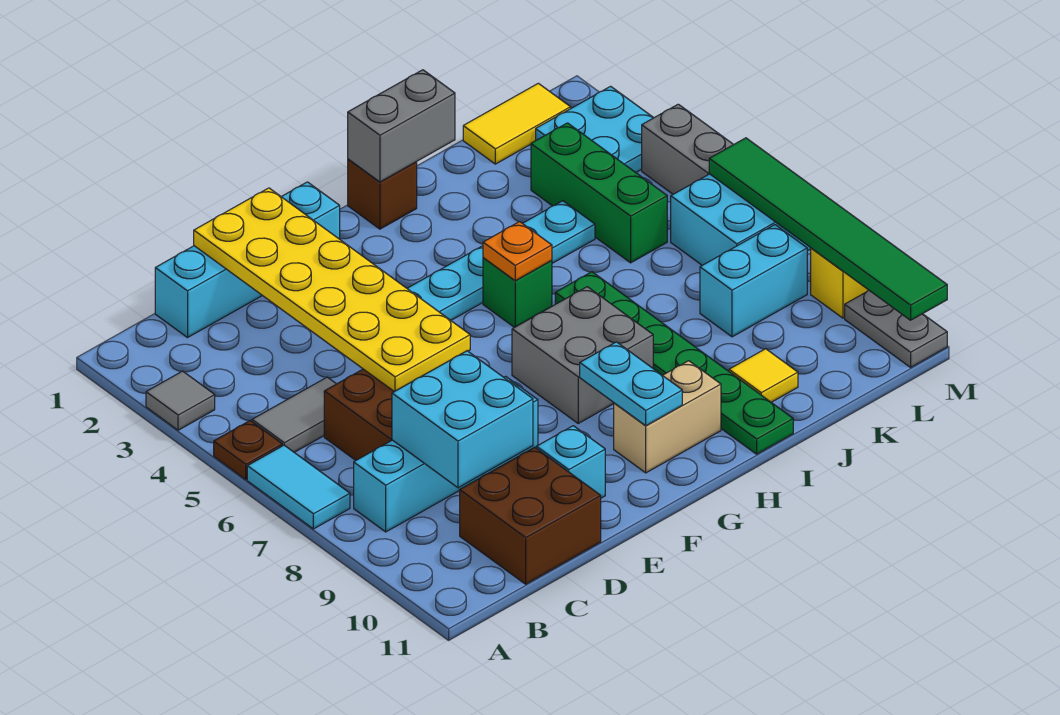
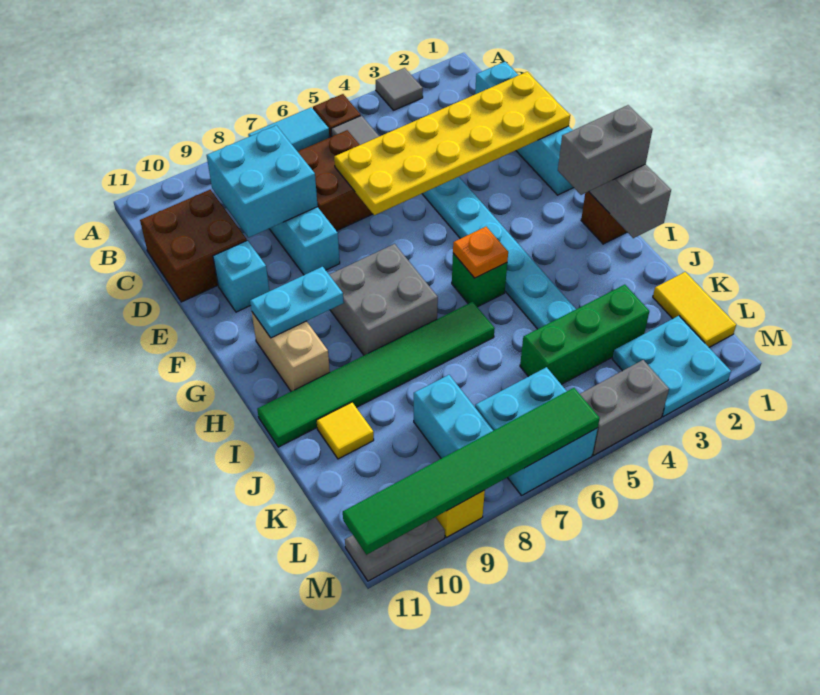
none -> grey 1x2 brick [558,105,653,195]
green 1x6 plate [555,272,793,454] -> green 1x6 tile [257,302,495,447]

